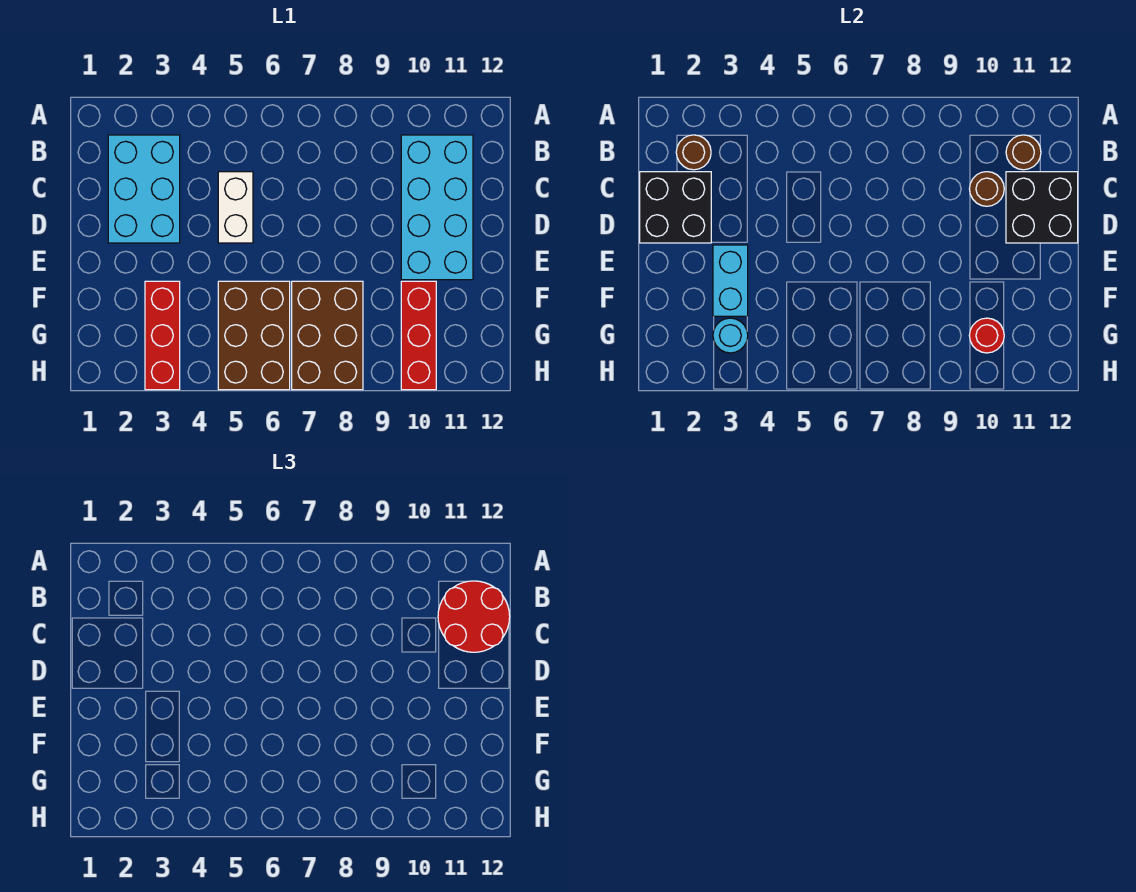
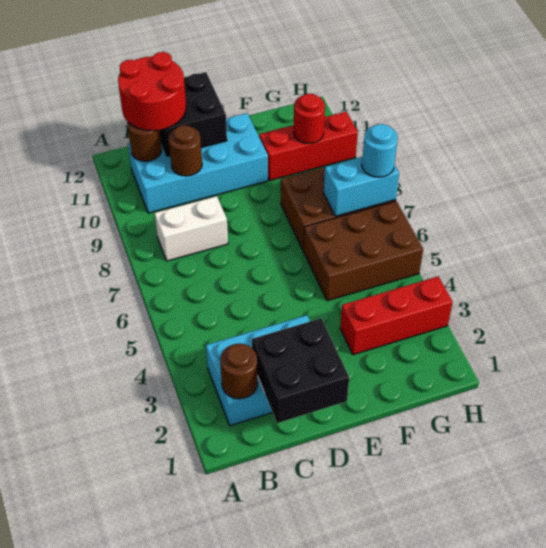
white 1x2 brick [218,172,253,243] -> white 1x2 brick moved to [155,196,228,261]
cyan 1x2 brick [713,245,748,316] -> cyan 1x2 brick moved to [324,157,399,216]
cyan 1x1 round brick [713,318,748,353] -> cyan 1x1 round brick moved to [362,124,398,177]

